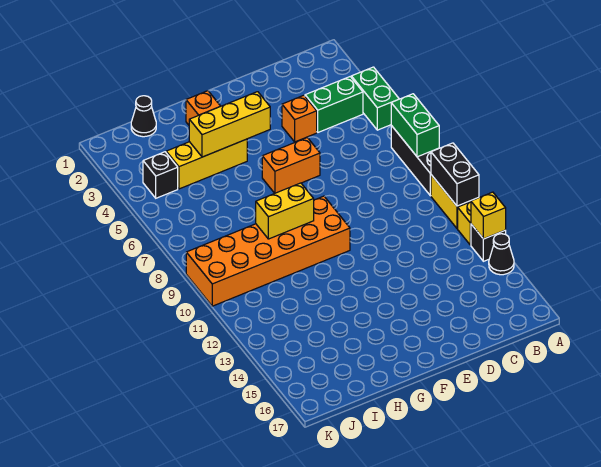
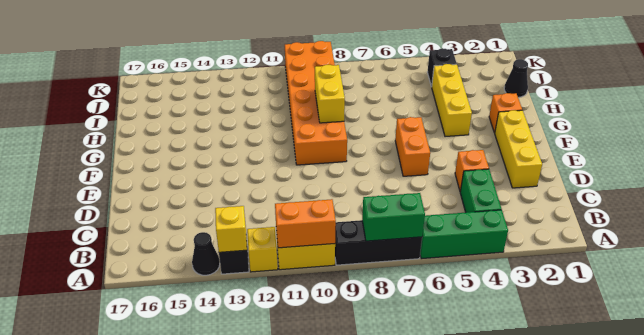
green 1x2 brick [351,67,399,130] -> green 1x3 brick [420,210,508,259]
black 1x2 brick [431,143,479,206] -> orange 1x2 brick [275,199,336,248]
yellow 1x3 brick [189,92,270,157] -> yellow 1x3 brick moved to [495,110,542,188]

